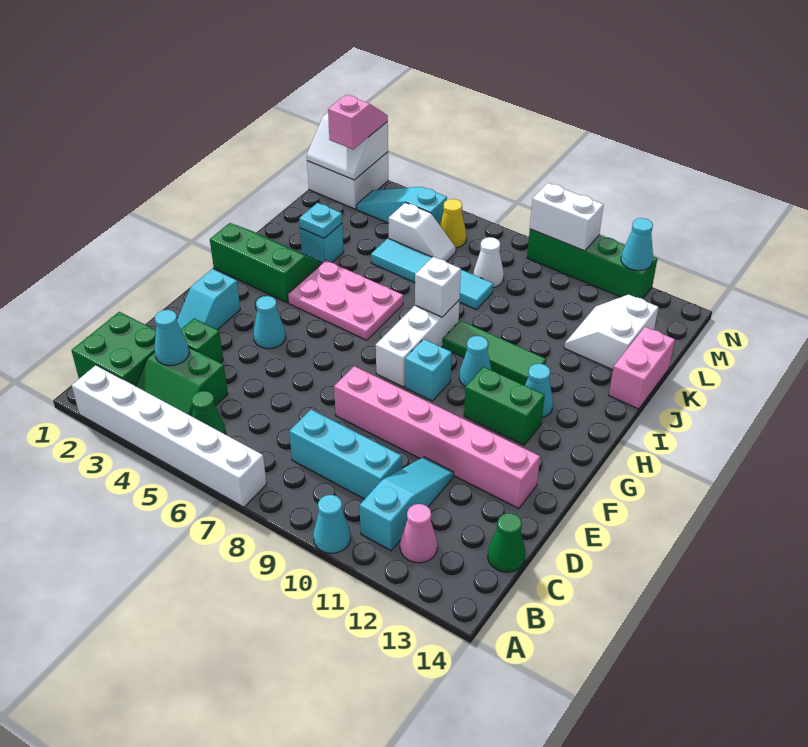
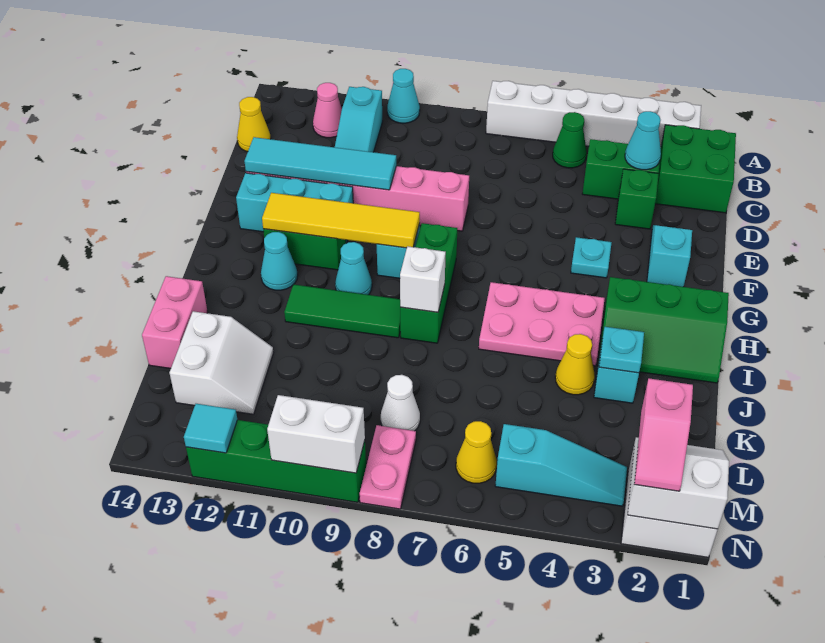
cyan 1x3 brick [289,410,402,499] -> cyan 1x3 brick moved to [236,173,353,243]
green 1x1 cone [488,513,526,572] -> yellow 1x1 cone [237,97,271,152]
cyan 1x1 cone [253,296,286,349] -> cyan 1x1 plate [571,237,612,278]
white 1x3 brick [376,300,460,387] -> green 1x3 brick [400,223,457,343]
none -> yellow 1x4 tile [262,193,420,248]
none -> yellow 1x1 cone [555,334,595,395]
cyan 1x4 tile [371,238,493,310] -> cyan 1x4 tile moved to [244,137,396,190]
white 1x2 slope [388,203,456,262] -> none
none -> pink 1x2 plate [360,425,416,509]
cyan 1x1 cone [621,218,653,271] -> cyan 1x1 tile [184,404,237,453]

